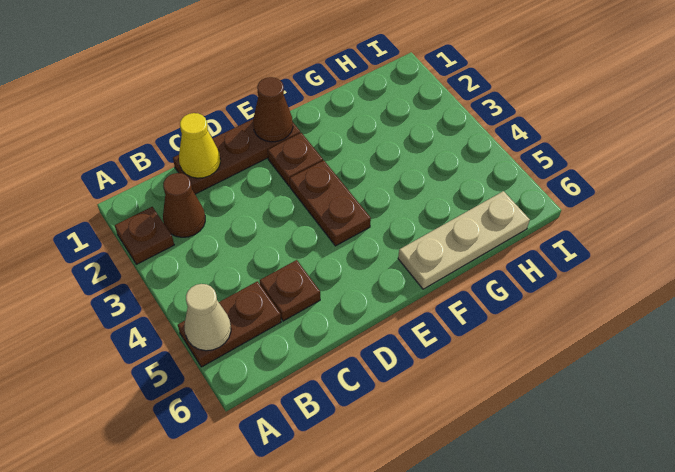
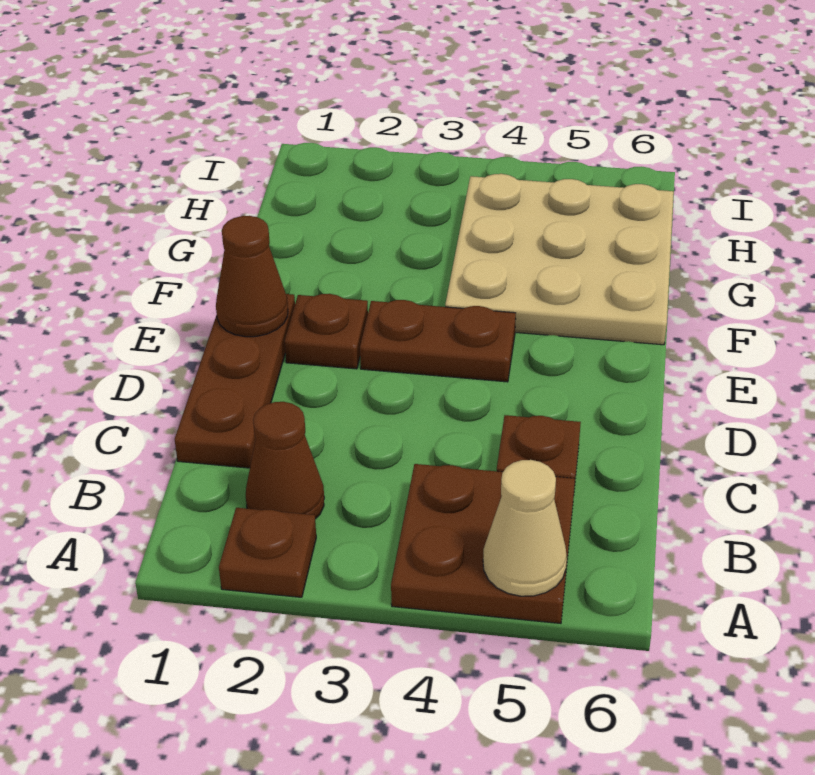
brown 1x2 plate [178,281,281,367] -> brown 2x2 plate [391,464,575,623]
yellow 1x1 cone [179,113,220,178] -> none
tan 1x3 plate [398,191,530,289] -> tan 3x3 plate [445,174,674,345]

